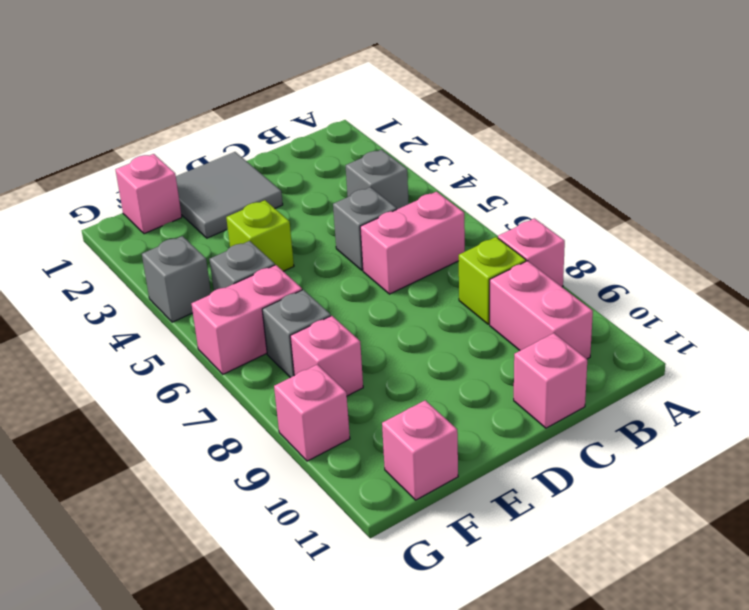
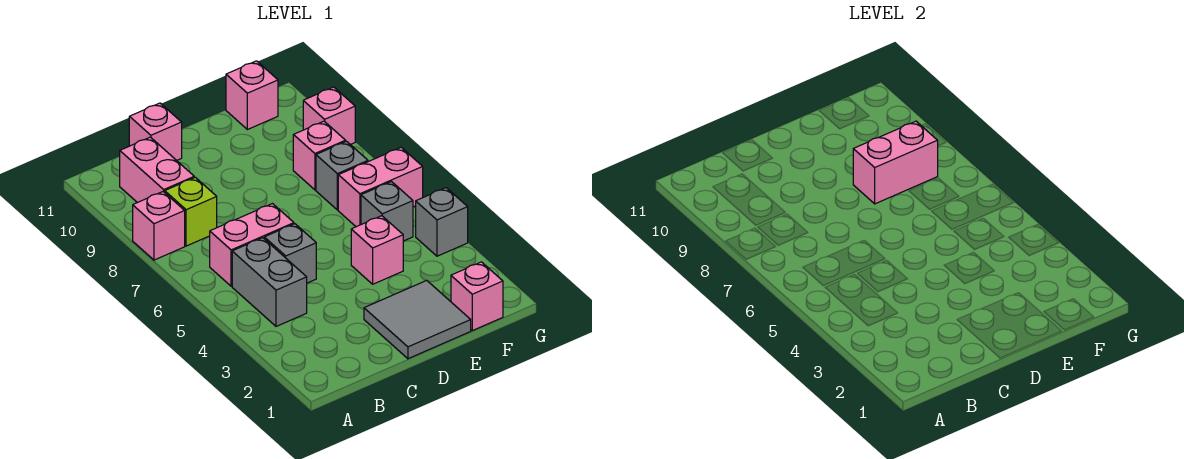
grey 1x1 brick [345,150,409,209] -> grey 1x2 brick [232,238,307,326]
lime 1x1 brick [226,200,294,271] -> pink 1x1 brick [351,216,403,284]
none -> pink 1x2 brick [853,121,938,204]

